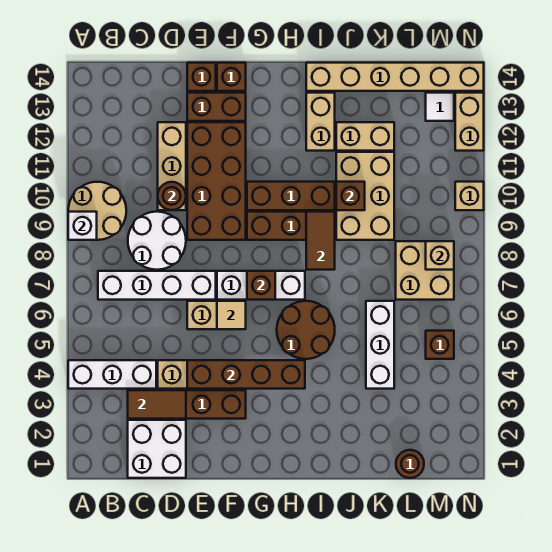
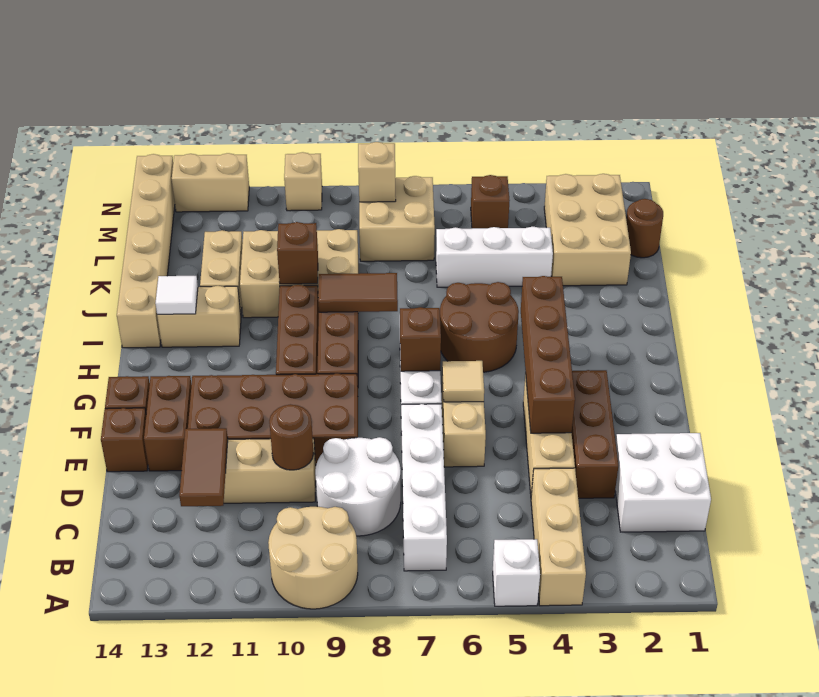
white 1x3 brick [68,360,156,389] -> tan 1x3 brick [531,468,586,606]
white 1x1 brick [68,212,97,240] -> white 1x1 brick moved to [493,539,540,606]
brown 1x2 tile [128,390,186,419] -> brown 1x2 tile moved to [179,428,228,506]
none -> tan 2x3 brick [544,174,631,286]
white 1x1 tile [426,93,454,121] -> white 1x1 tile moved to [155,276,198,314]

